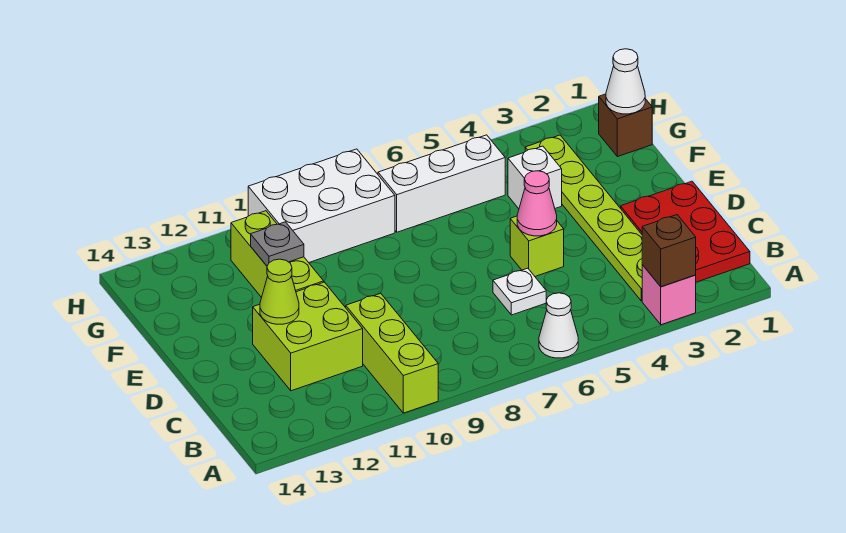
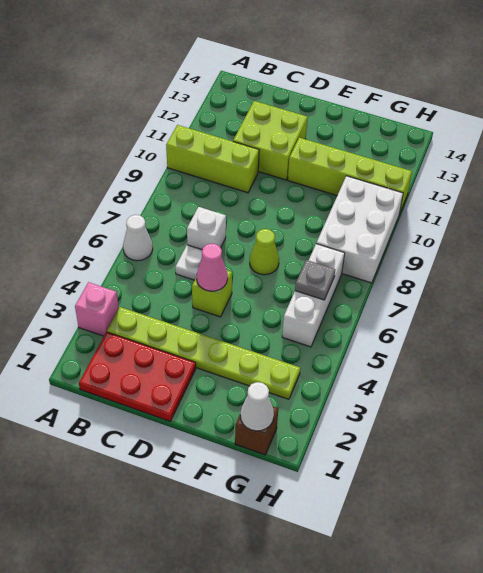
brown 1x1 brick [642,215,696,287] -> none
lime 1x1 cone [260,259,299,324] -> lime 1x1 cone moved to [250,229,279,275]
lime 1x3 brick [231,211,324,298] -> lime 1x4 brick [288,138,412,214]
white 1x1 brick [508,146,562,209] -> white 1x1 brick moved to [187,207,226,249]
grey 1x1 plate [251,222,304,266] -> grey 1x1 plate moved to [295,260,335,300]

